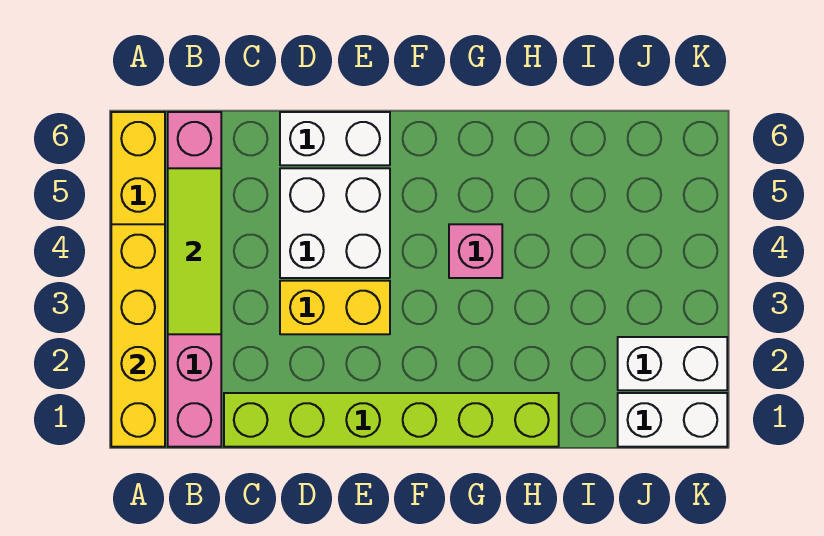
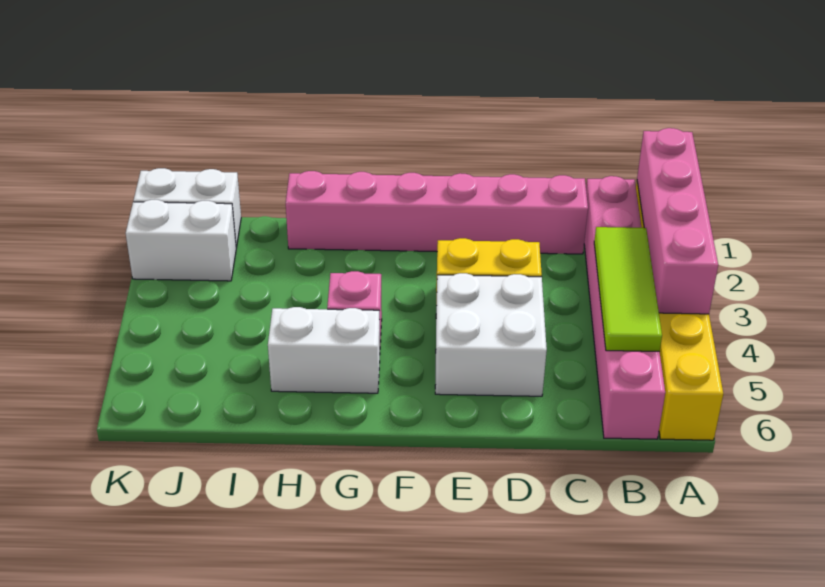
yellow 1x4 brick [111,224,165,447] -> pink 1x4 brick [637,128,718,314]
lime 1x6 brick [224,393,559,447] -> pink 1x6 brick [286,171,588,254]
white 1x2 brick [280,112,390,165] -> white 1x2 brick moved to [268,307,380,393]

